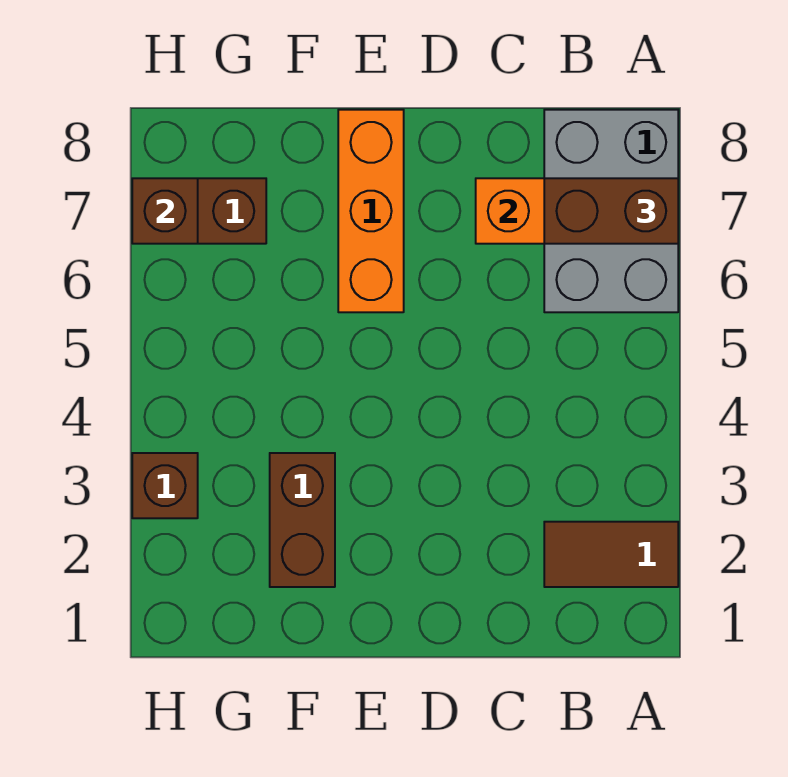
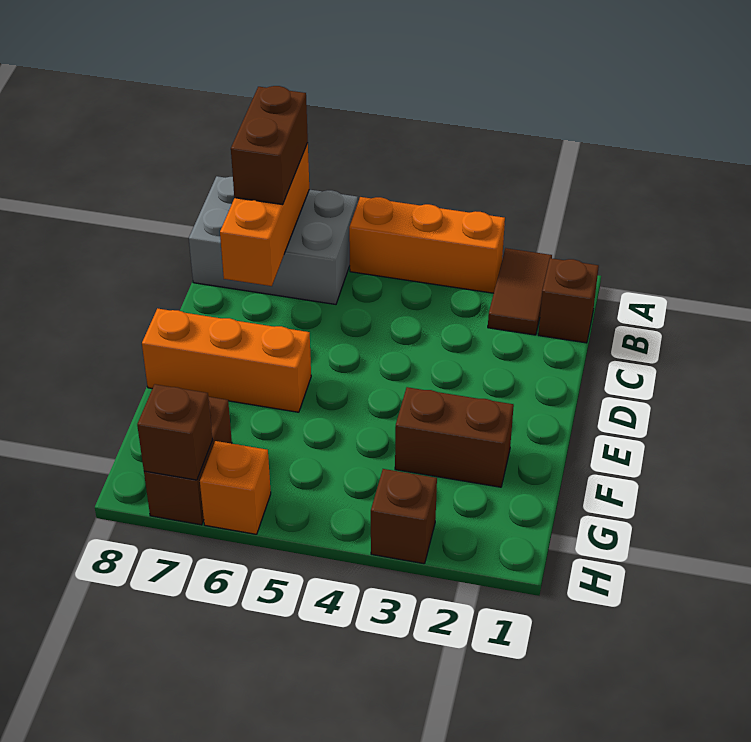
none -> orange 1x3 brick [349,197,505,293]
none -> brown 1x1 brick [538,258,599,343]
none -> orange 1x1 brick [200,441,271,534]

